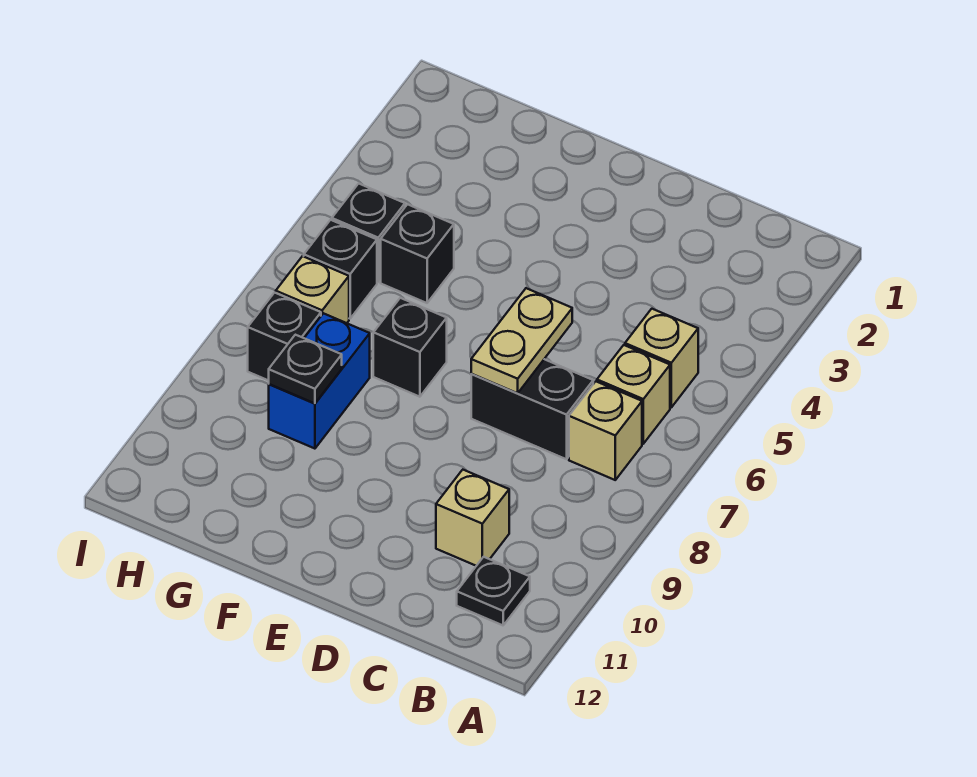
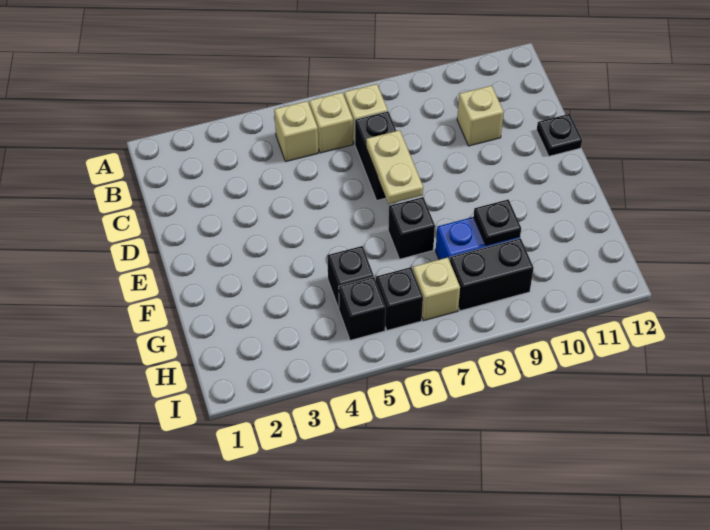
black 1x1 plate [457,557,530,625] -> black 1x1 plate moved to [537,114,582,156]
tan 1x2 plate [471,288,572,393] -> tan 1x2 plate turned to [366,130,423,204]
black 1x1 brick [248,293,321,381] -> black 1x2 brick [450,238,534,311]

